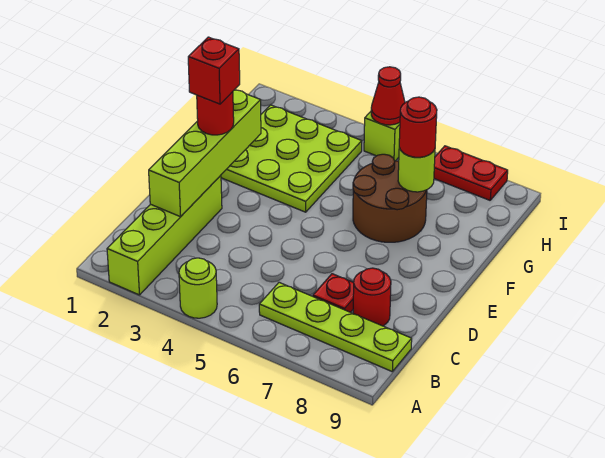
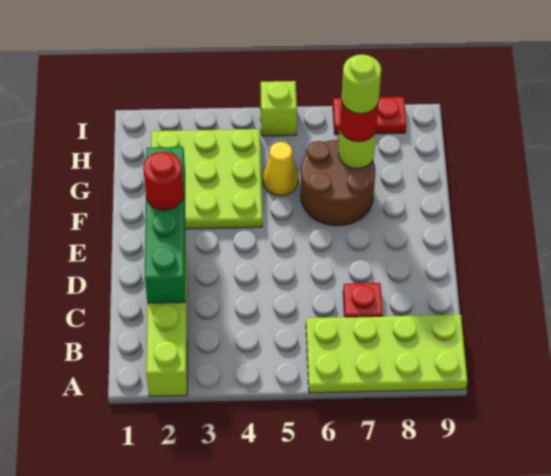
lime 1x1 round brick [179,258,217,318] -> lime 1x1 round brick moved to [342,55,381,114]
lime 1x4 plate [259,283,412,371] -> lime 2x4 plate [306,315,467,393]
lime 1x4 brick [149,90,261,217] -> green 1x4 brick [145,147,185,303]
red 1x1 round brick [353,268,391,326] -> none
red 1x1 brick [188,37,240,104] -> none
none -> yellow 1x1 cone [263,142,298,196]
red 1x1 cone [371,67,405,125] -> none

